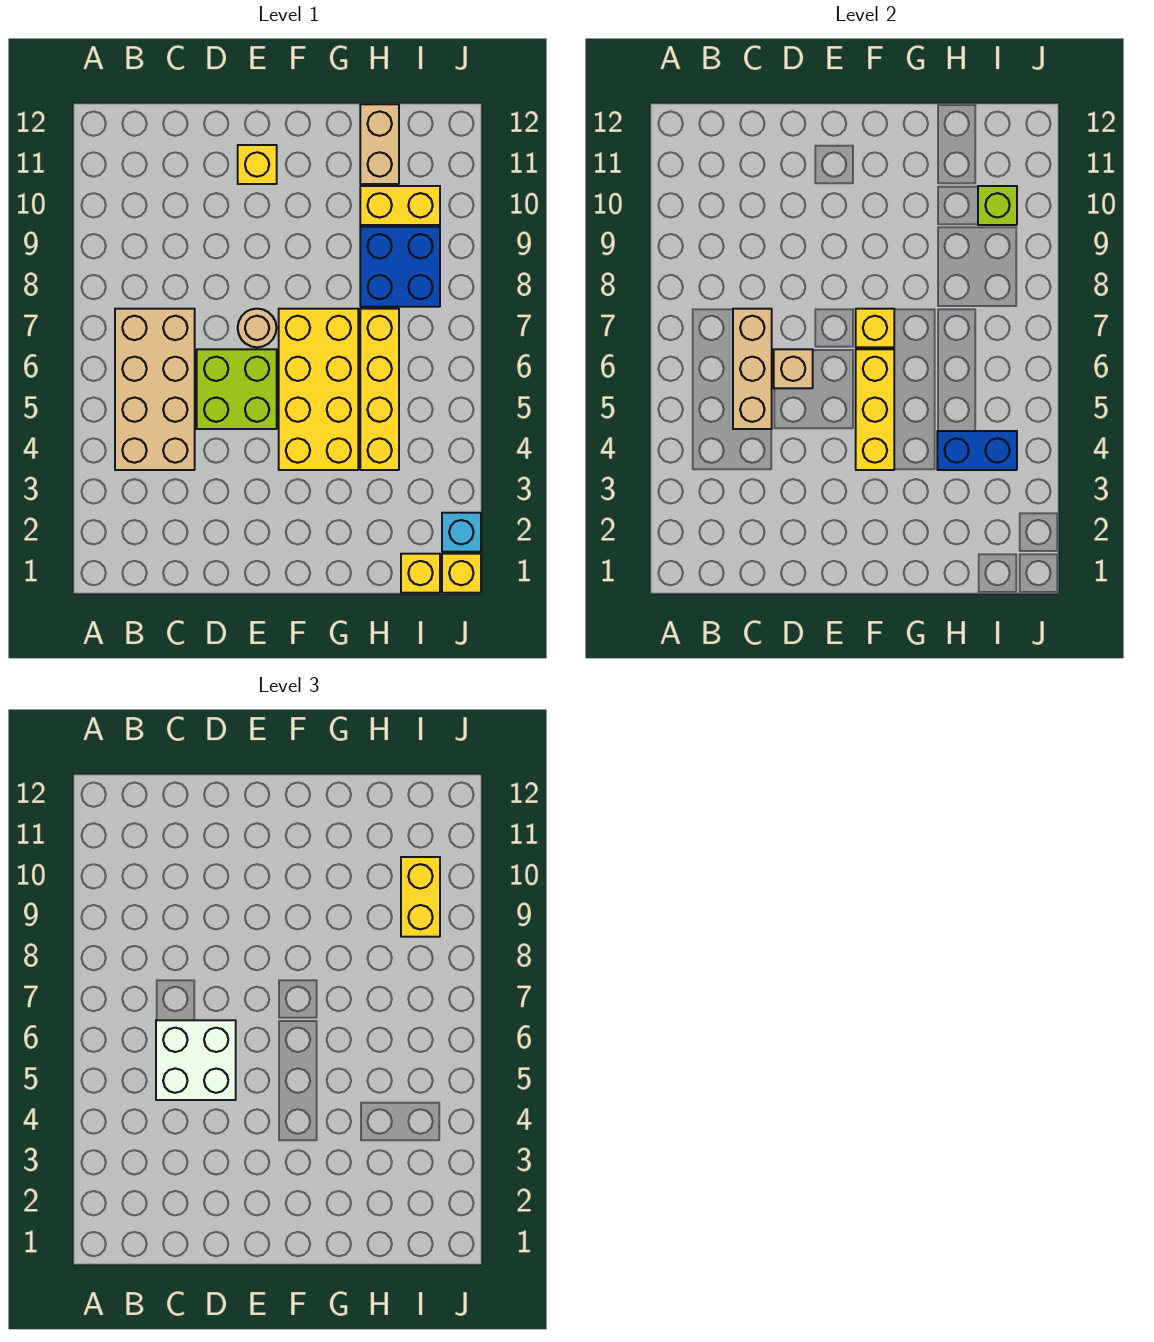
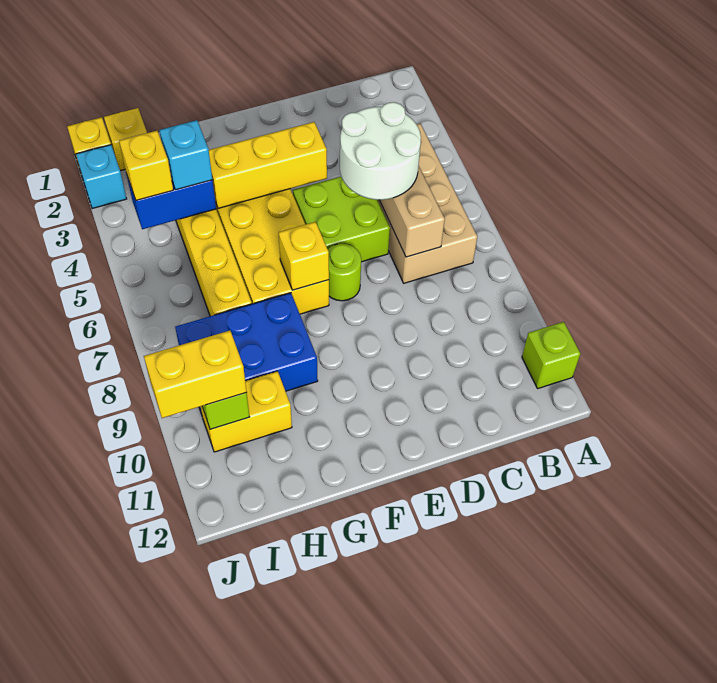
none -> lime 1x1 brick [522,322,580,388]
white 2x2 brick [156,1020,236,1100] -> white 2x2 round brick [340,102,421,200]
tan 1x1 brick [774,349,813,388] -> none
tan 1x1 round brick [238,309,276,347] -> lime 1x1 round brick [328,244,361,301]
yellow 1x1 brick [238,145,277,184] -> yellow 1x1 brick moved to [119,131,173,200]
yellow 1x3 brick [856,349,894,470] -> yellow 1x3 brick turned to [209,122,327,208]
none -> cyan 1x1 brick [159,120,212,190]
blue 2x2 brick [360,227,440,307] -> blue 2x3 brick [175,293,318,414]
tan 1x2 brick [360,104,399,184] -> none
yellow 1x2 brick [401,857,440,937] -> yellow 1x2 brick turned to [144,331,246,418]

